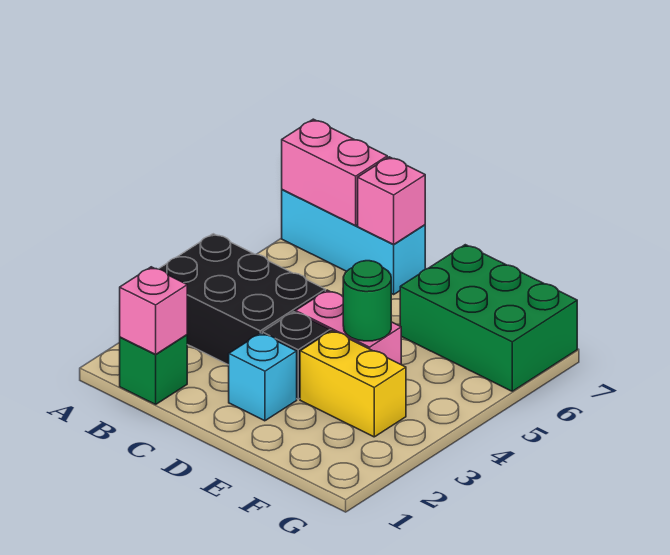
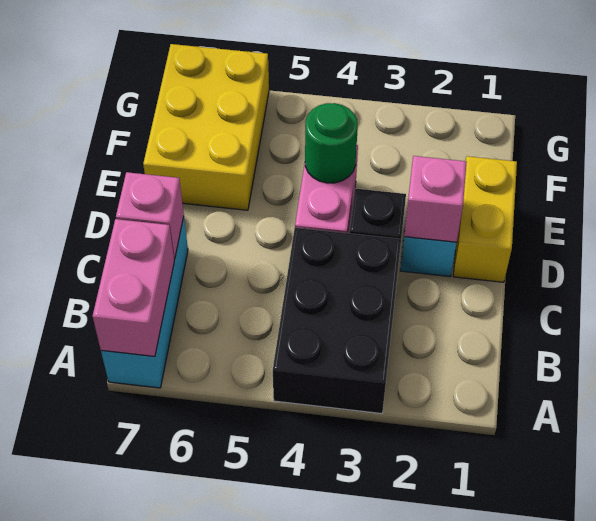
green 1x1 brick [120,335,187,404] -> none
pink 1x1 brick [120,267,187,354] -> pink 1x1 brick moved to [404,156,467,242]
yellow 1x2 brick [300,331,406,437] -> yellow 1x2 brick moved to [453,156,517,282]
green 2x3 brick [400,245,577,391] -> yellow 2x3 brick [143,44,269,210]

